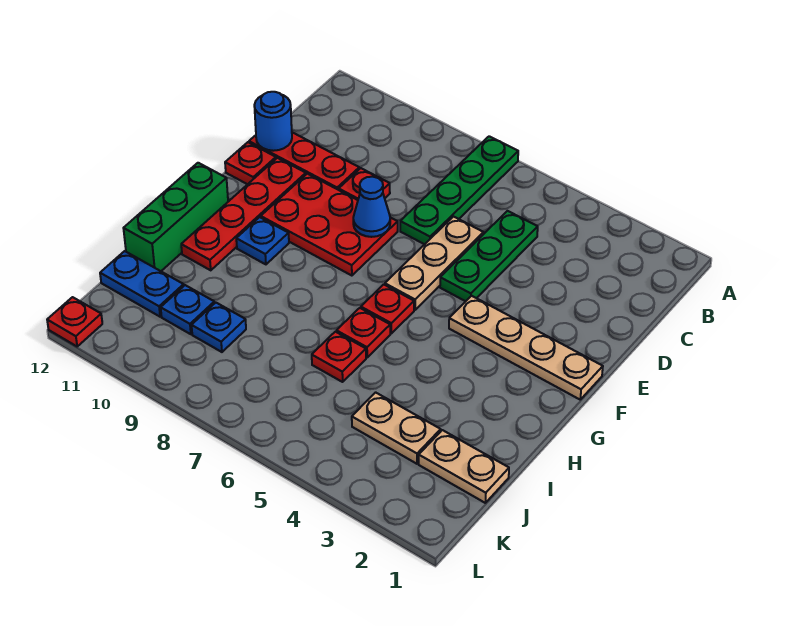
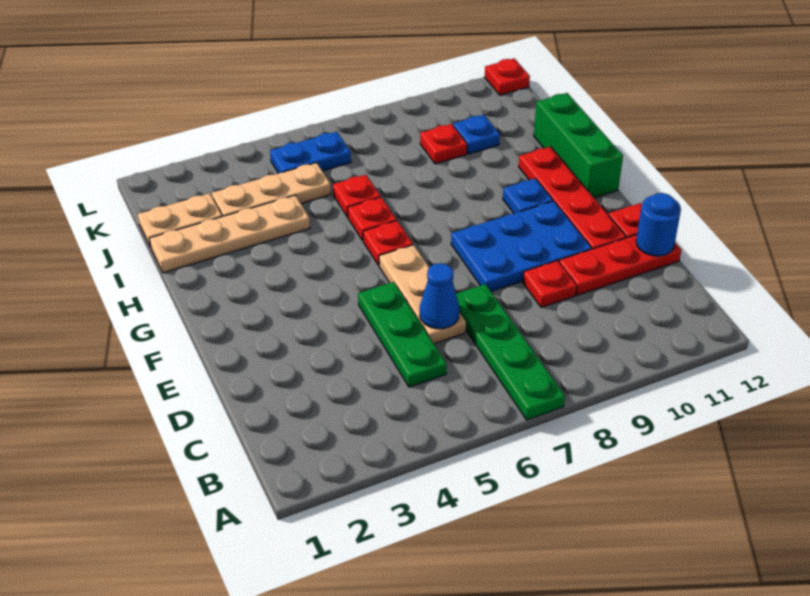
red 2x3 plate [261,174,398,276] -> blue 2x3 plate [451,201,592,292]
blue 1x1 cone [353,177,390,237] -> blue 1x1 cone moved to [420,263,459,329]
tan 1x4 plate [449,296,603,399] -> tan 1x4 plate moved to [149,195,310,273]
tan 1x2 plate [352,392,441,464] -> tan 1x3 plate [212,163,331,216]
blue 1x1 plate [192,303,246,352] -> red 1x1 plate [420,124,467,164]
blue 1x2 plate [100,251,184,317] -> blue 1x2 plate moved to [270,132,351,174]

